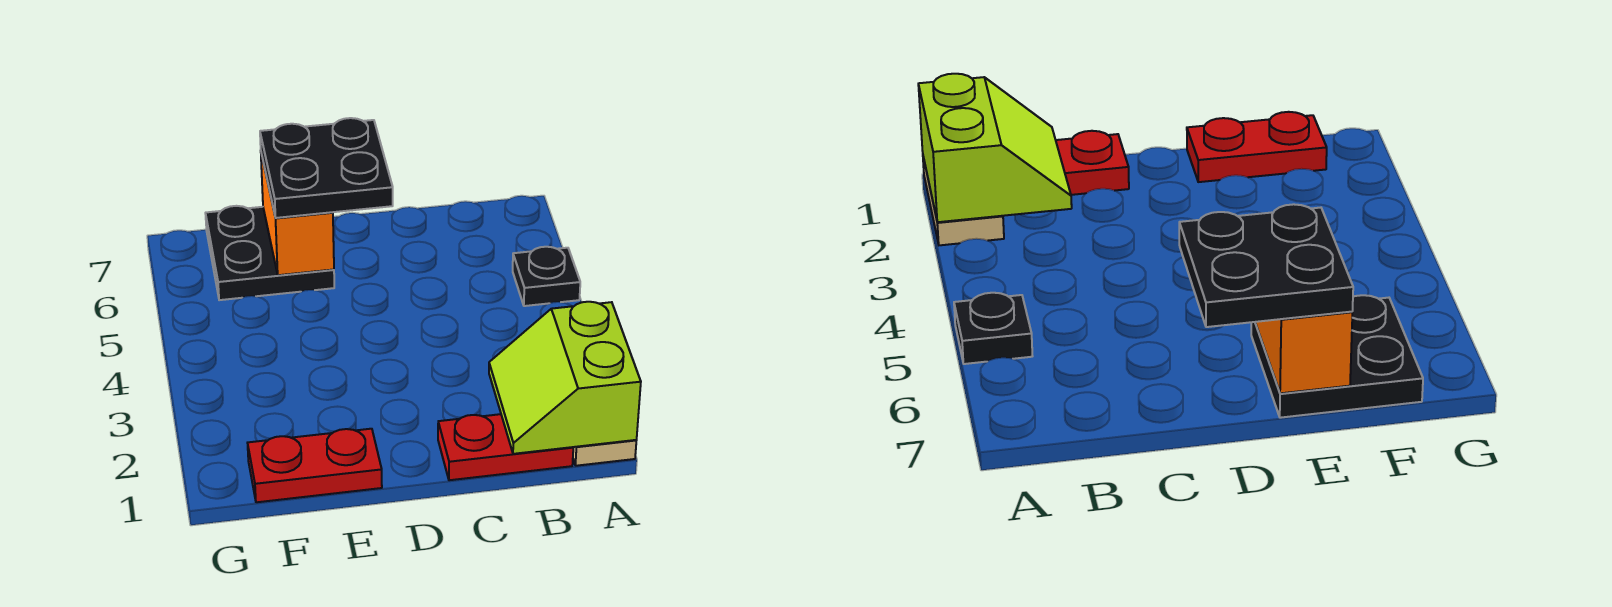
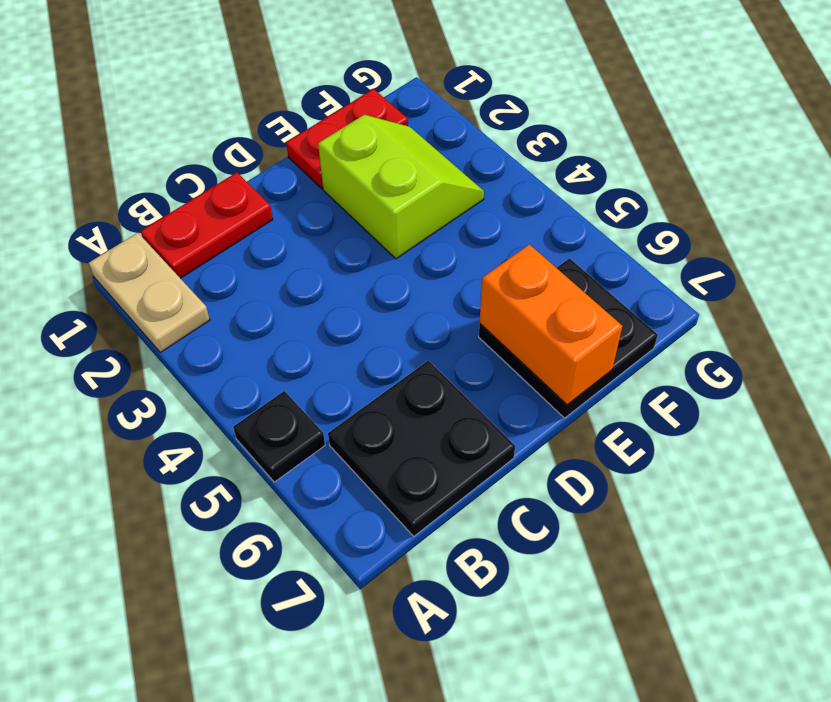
lime 2x2 slope [489,302,641,454] -> lime 2x2 slope moved to [318,115,484,259]
black 2x2 plate [260,118,393,218] -> black 2x2 plate moved to [328,361,515,536]

